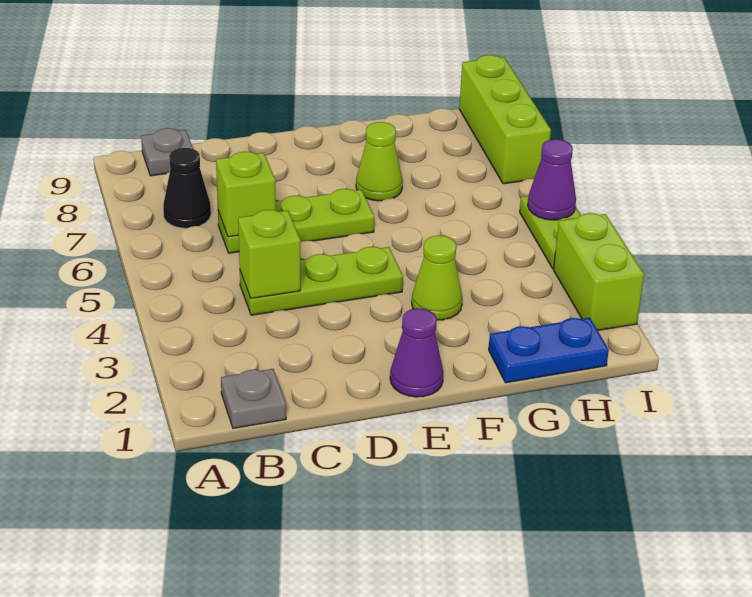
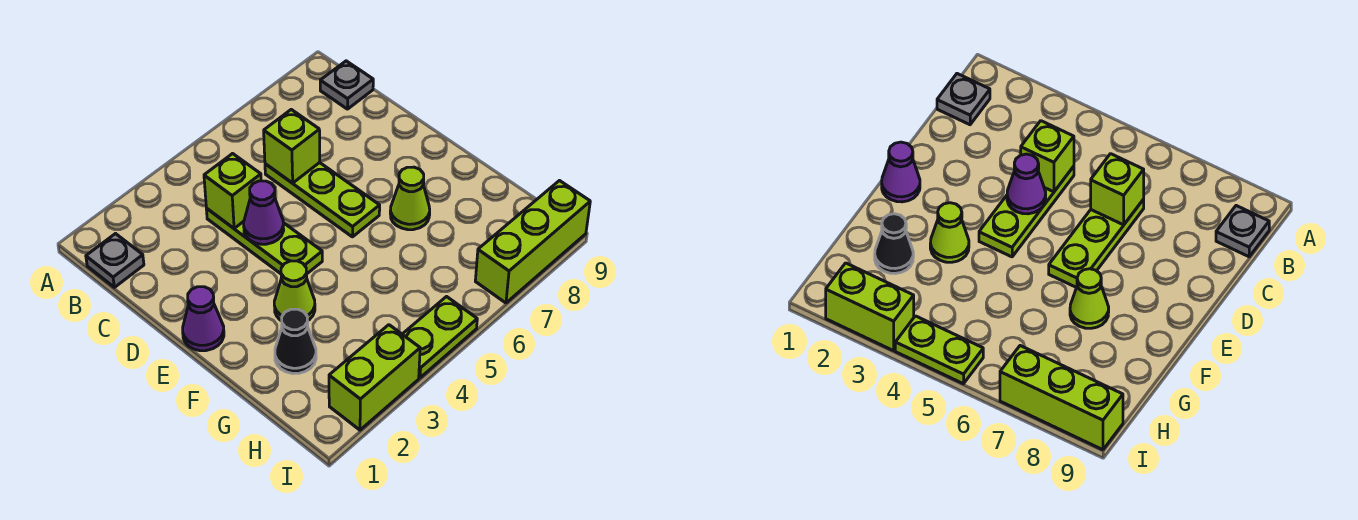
black 1x1 cone [163,148,211,228] -> black 1x1 cone moved to [275,309,316,374]
blue 1x2 plate [489,318,609,383] -> none
purple 1x1 cone [528,139,576,220] -> purple 1x1 cone moved to [244,181,284,244]

